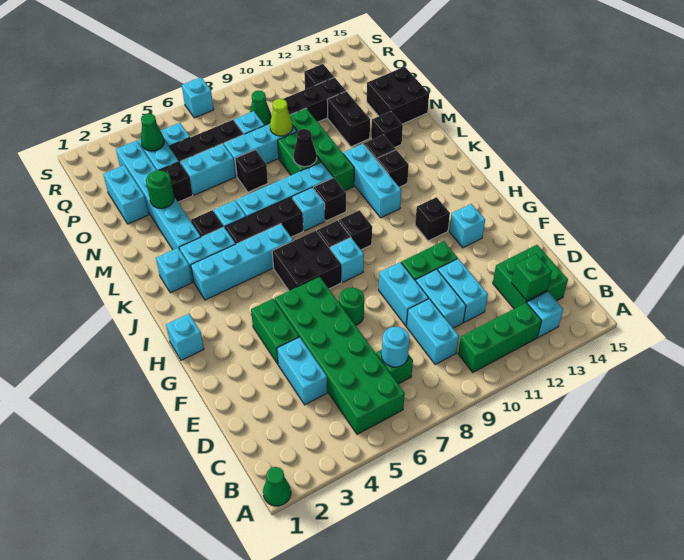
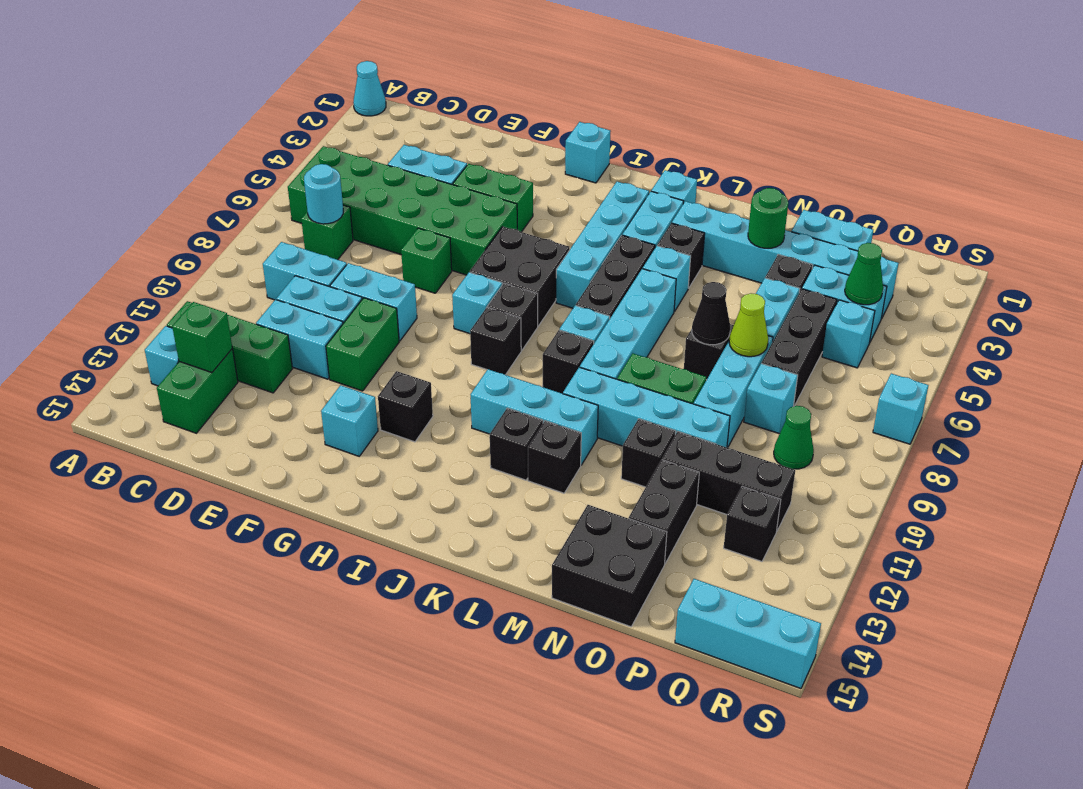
green 1x1 cone [263,467,291,506] -> cyan 1x1 cone [353,61,386,116]
green 1x3 brick [458,303,542,372] -> green 1x3 brick turned to [167,301,292,393]
green 2x2 brick [493,245,568,309] -> green 1x2 brick [157,349,238,433]
green 1x1 round brick [339,288,364,325] -> green 1x1 brick [401,228,452,293]
green 1x4 brick [290,108,354,191] -> cyan 1x4 brick [563,367,730,447]
black 1x1 cone [293,129,317,167] -> black 1x1 cone moved to [692,282,730,345]
black 1x1 brick [371,111,403,148] -> black 1x1 brick moved to [621,419,676,487]
black 1x2 brick [327,91,370,147] -> black 1x2 brick turned to [629,460,699,563]
lime 1x1 cone [270,99,293,136] -> lime 1x1 cone moved to [729,293,768,357]
black 1x3 brick [284,78,346,122] -> black 1x3 brick turned to [662,432,795,531]
none -> cyan 1x3 brick [675,579,821,689]

